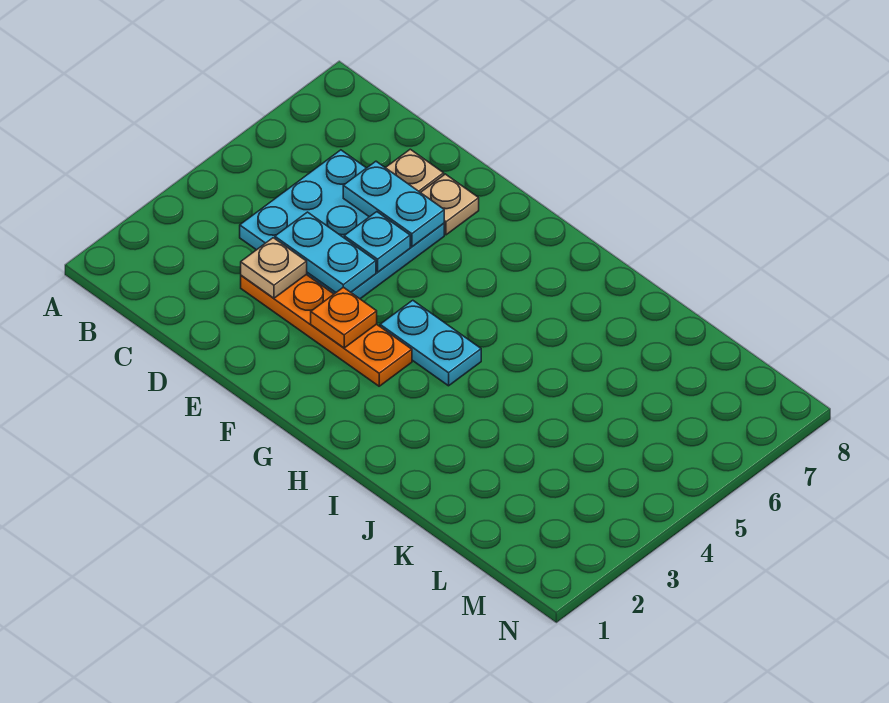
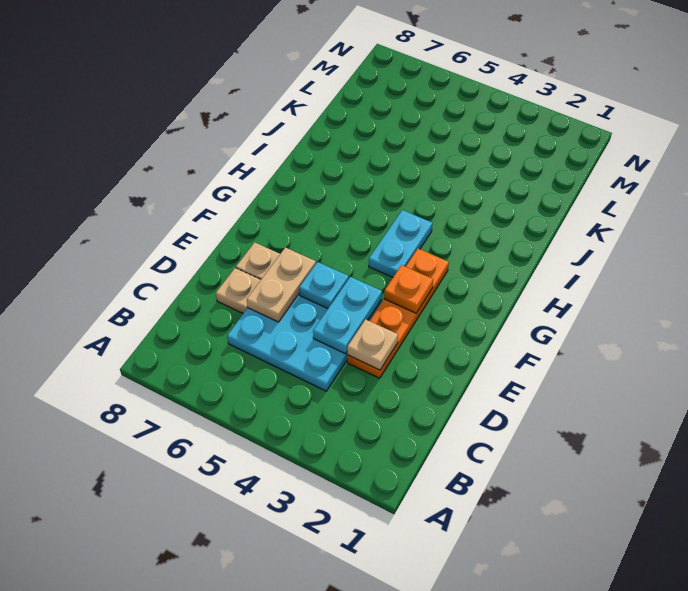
cyan 1x2 plate [343,161,444,247] -> tan 1x2 plate [247,248,316,322]

